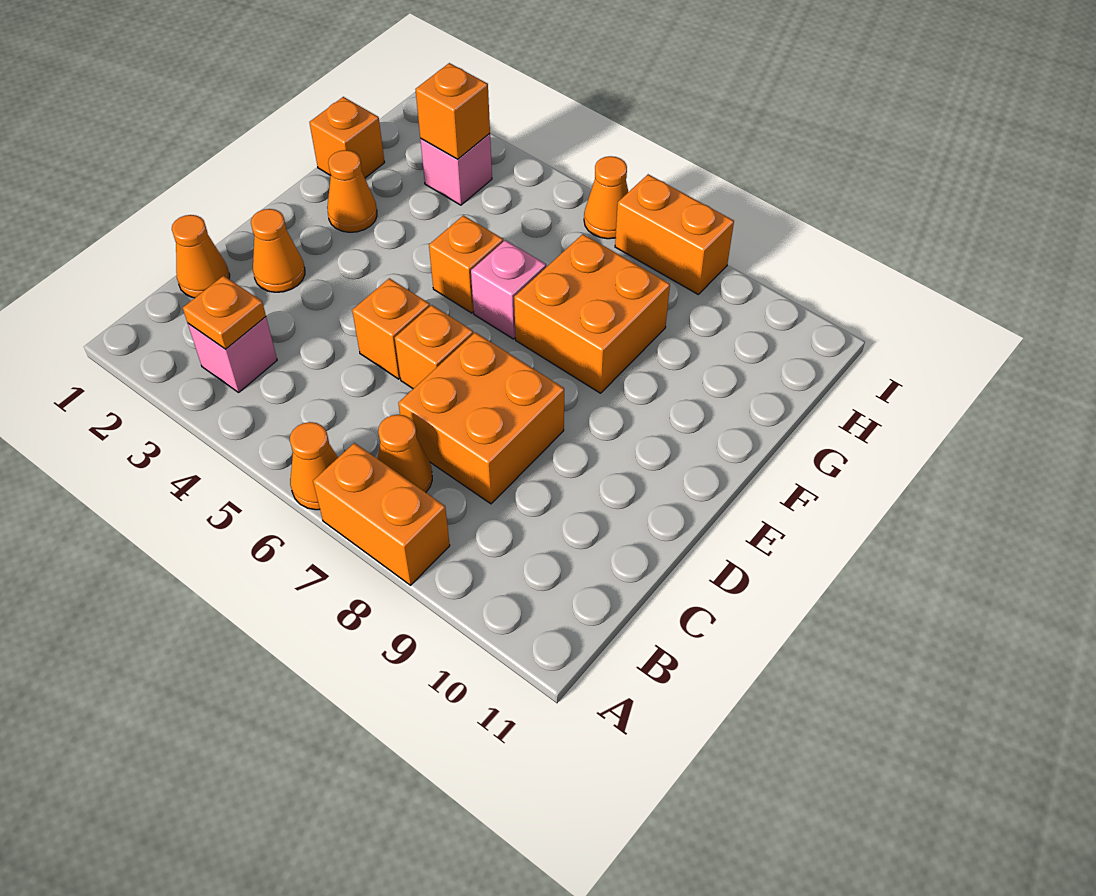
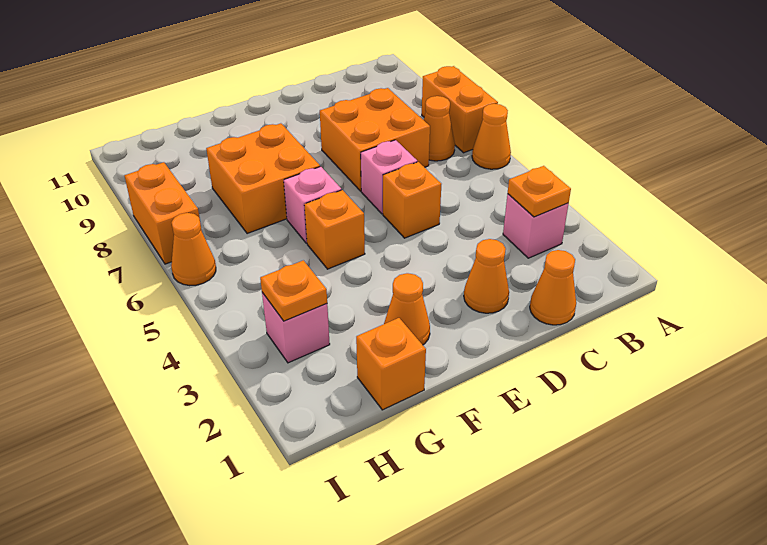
orange 1x1 brick [395,305,473,389] -> pink 1x1 brick [361,140,417,214]
orange 1x1 brick [415,63,490,159] -> orange 1x1 plate [260,260,327,321]

